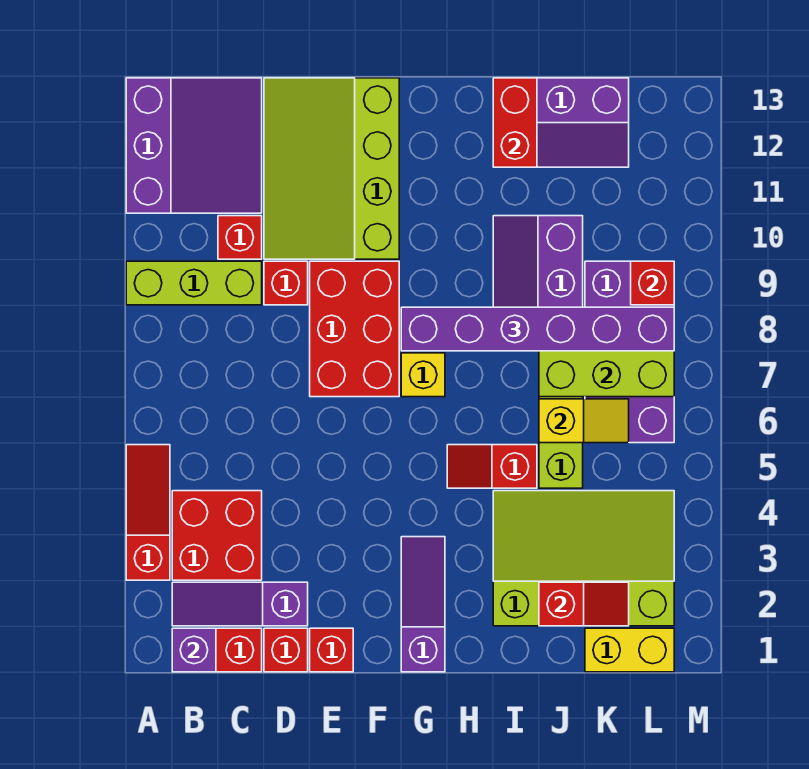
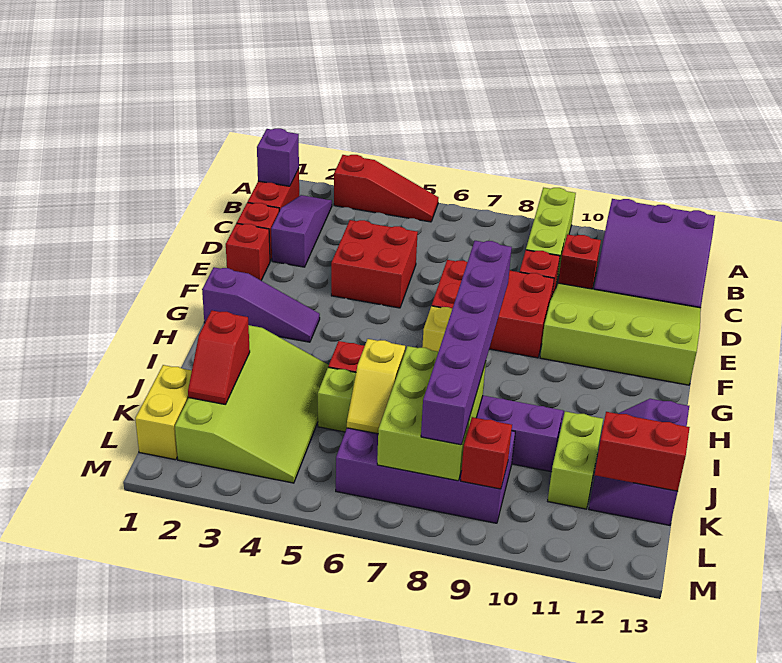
red 2x2 brick [172,491,262,580] -> red 2x2 brick moved to [331,220,418,308]
red 1x2 brick [493,78,537,167] -> red 1x2 brick moved to [595,412,690,491]
none -> lime 1x2 brick [548,411,603,509]

